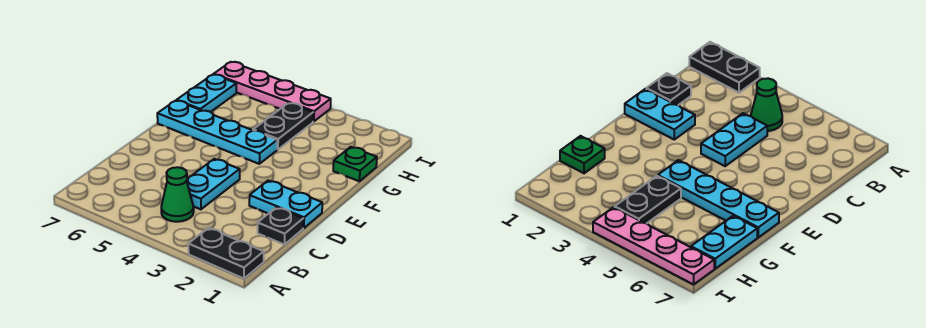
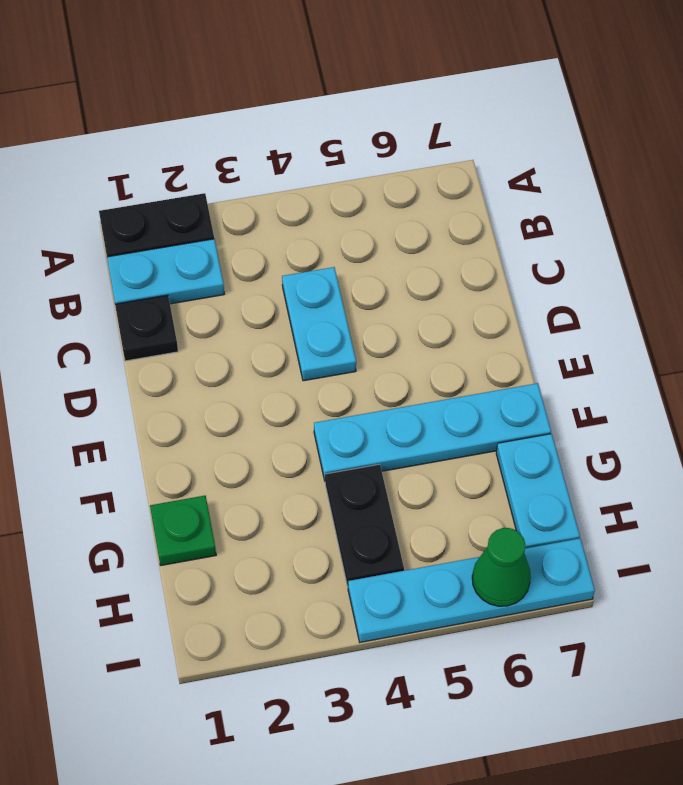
green 1x1 cone [161,167,194,222] -> green 1x1 cone moved to [472,528,531,606]
cyan 1x2 plate [249,181,322,228] -> cyan 1x2 plate moved to [107,239,224,304]
pink 1x4 plate [214,62,331,122] -> cyan 1x4 plate [348,538,595,642]

